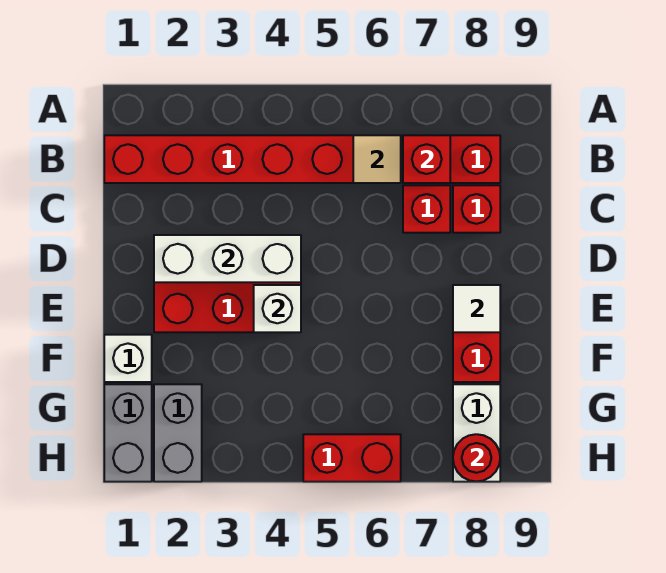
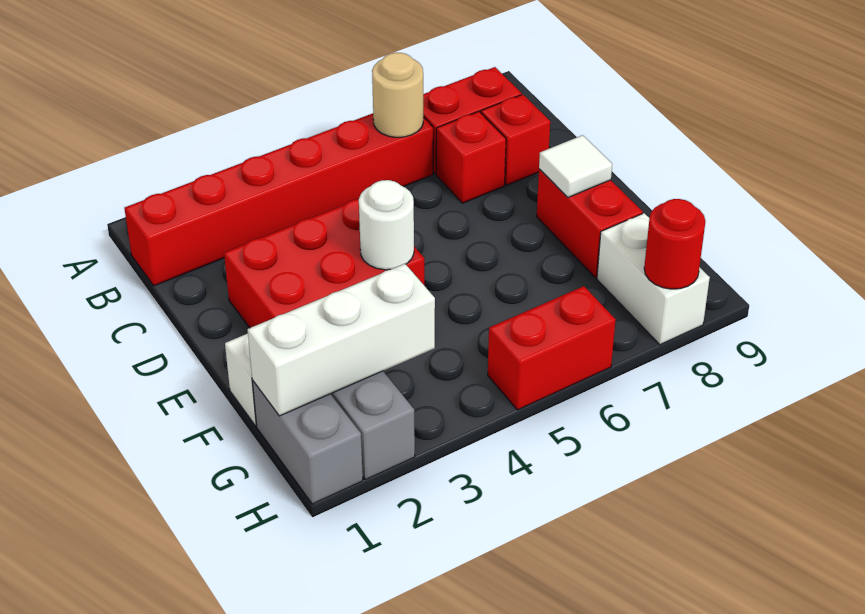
tan 1x1 tile [353,135,401,183] -> tan 1x1 round brick [372,53,423,137]
red 1x1 brick [403,135,450,183] -> none
white 1x3 brick [154,235,301,282] -> white 1x3 brick moved to [248,264,435,416]
white 1x1 brick [254,285,301,332] -> white 1x1 round brick [359,180,414,270]

